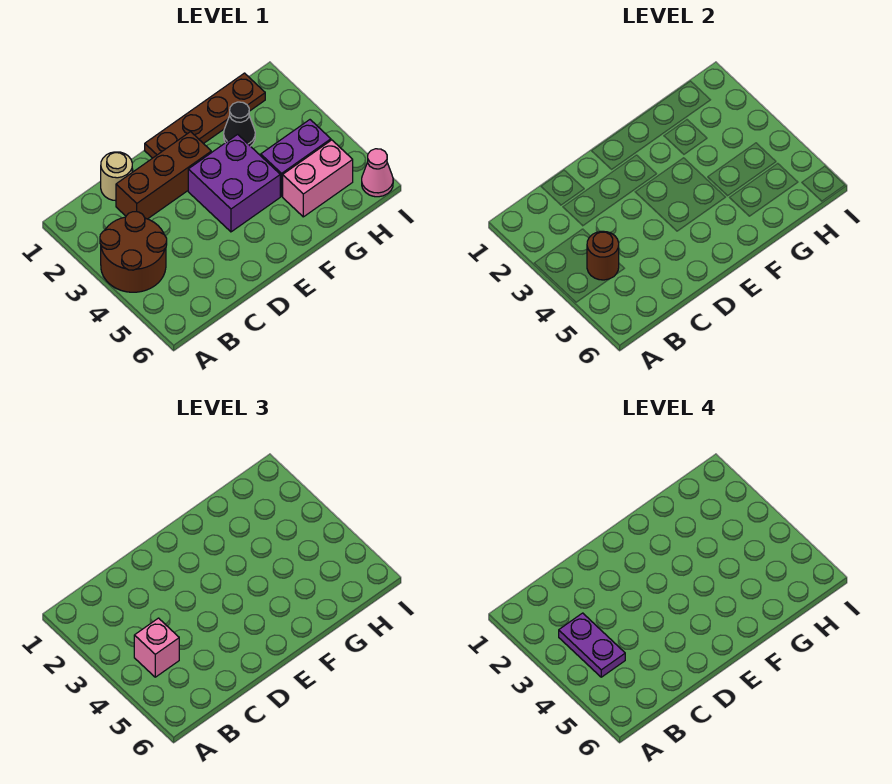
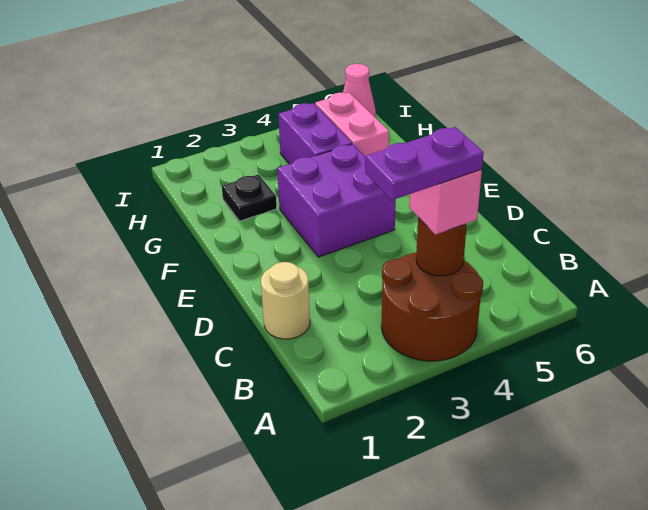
brown 1x3 brick [116,132,211,219] -> none
brown 1x4 plate [145,73,265,158] -> none
black 1x1 cone [224,102,255,146] -> black 1x1 plate [222,174,277,221]

